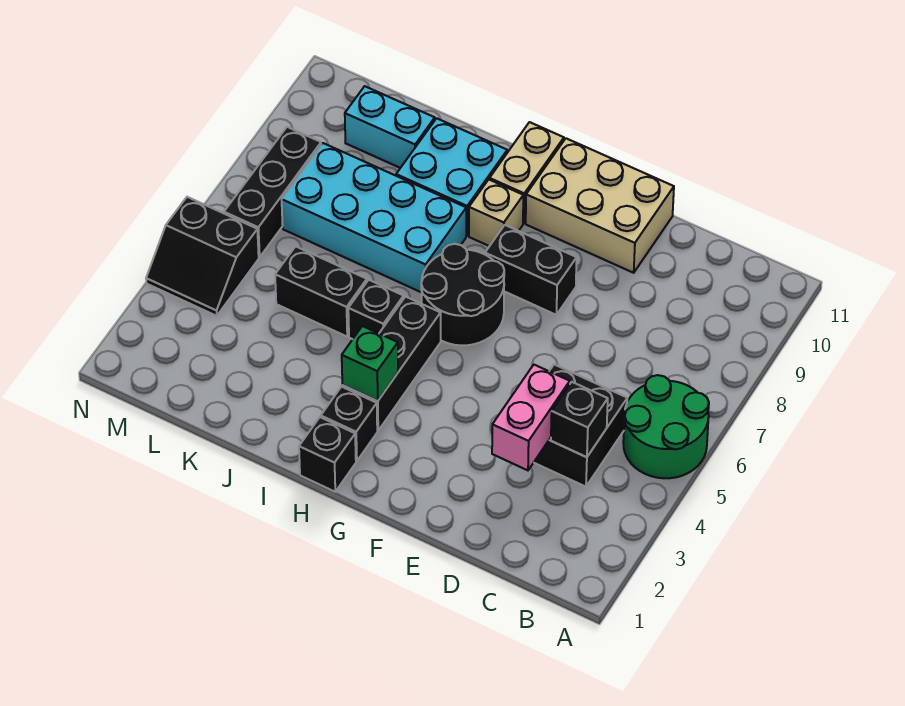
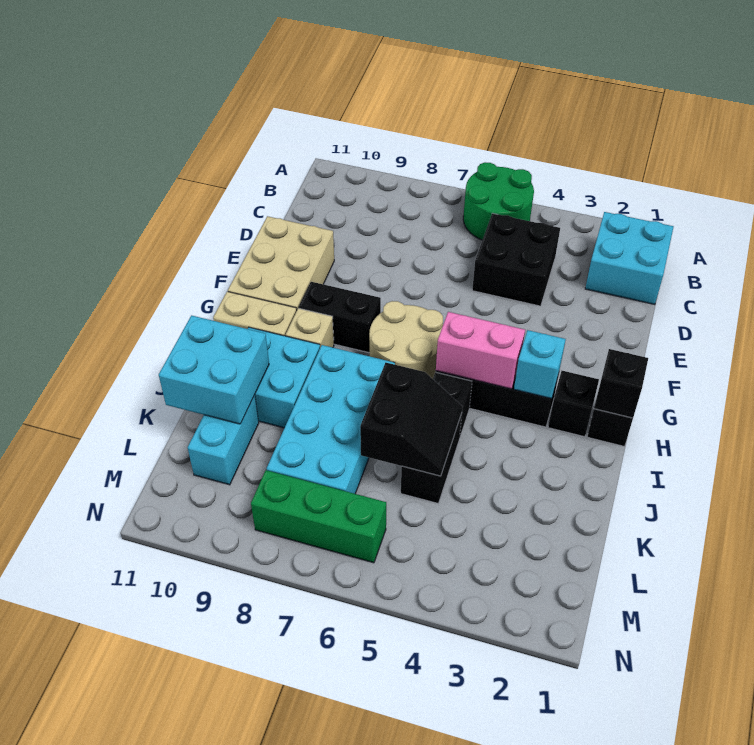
none -> cyan 2x2 brick [585,212,674,305]
black 1x1 brick [551,382,608,457] -> black 1x1 brick moved to [594,349,648,418]
pink 1x2 brick [492,365,570,470] -> pink 1x2 brick moved to [436,312,525,389]
black 1x2 brick [485,225,577,315] -> black 1x2 brick turned to [299,282,381,353]
black 2x2 round brick [421,244,504,345] -> tan 2x2 round brick [369,301,443,379]
green 1x1 brick [342,326,398,401] -> cyan 1x1 brick [514,330,566,399]
none -> cyan 2x2 brick [159,316,269,424]
black 2x2 slope [146,197,259,316] -> black 2x2 slope moved to [360,363,462,476]
black 1x3 brick [224,127,321,257] -> green 1x3 brick [251,470,386,563]

